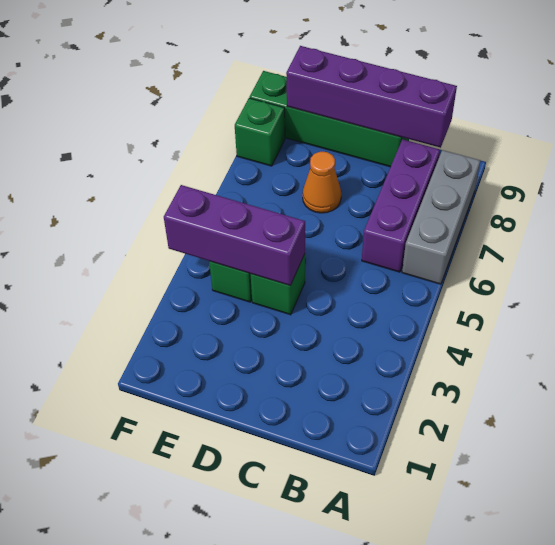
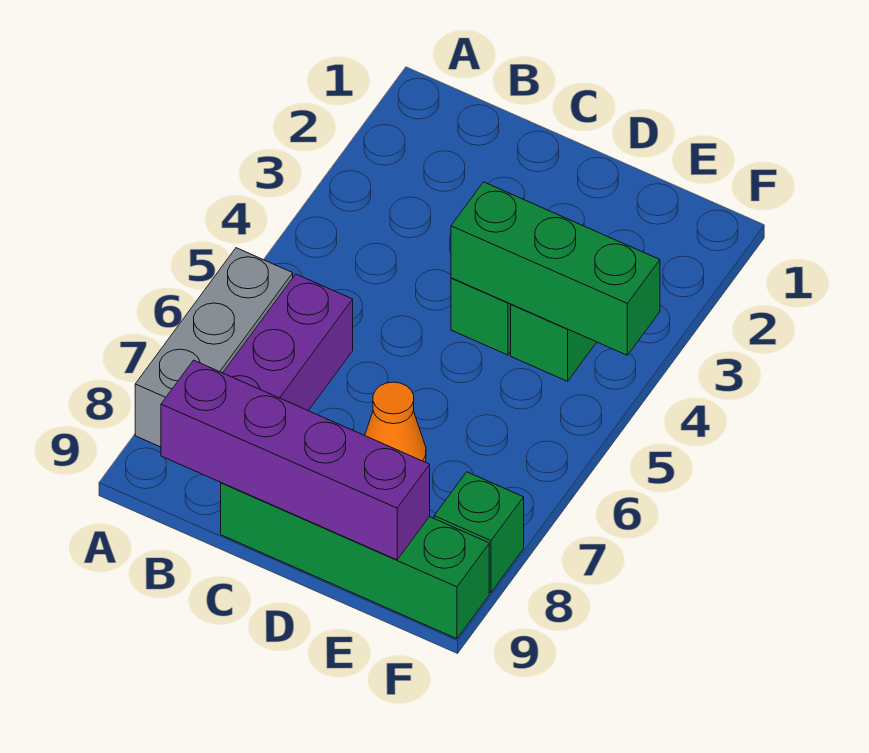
purple 1x3 brick [164,185,305,285] -> green 1x3 brick [451,182,660,355]

